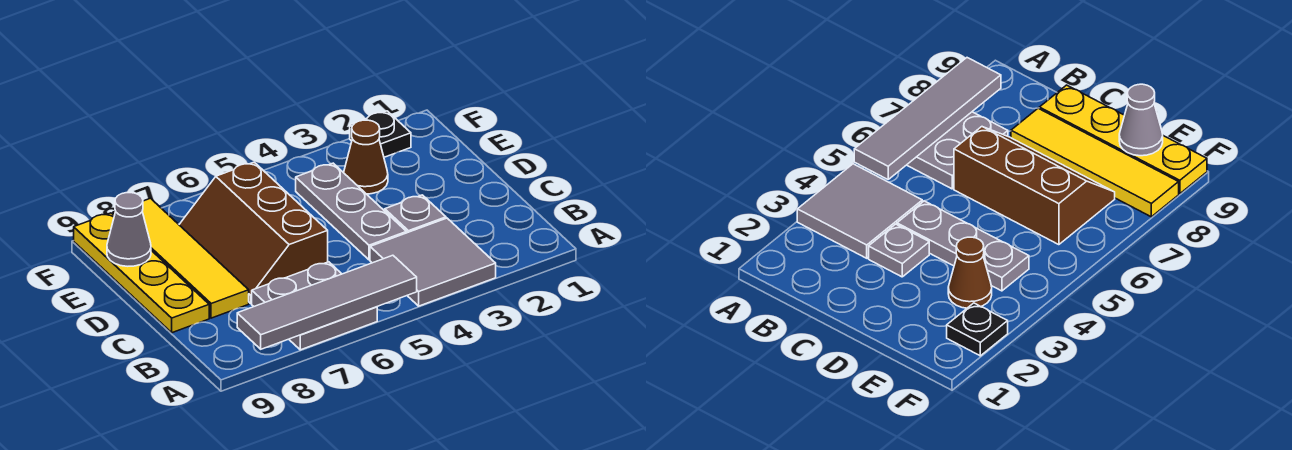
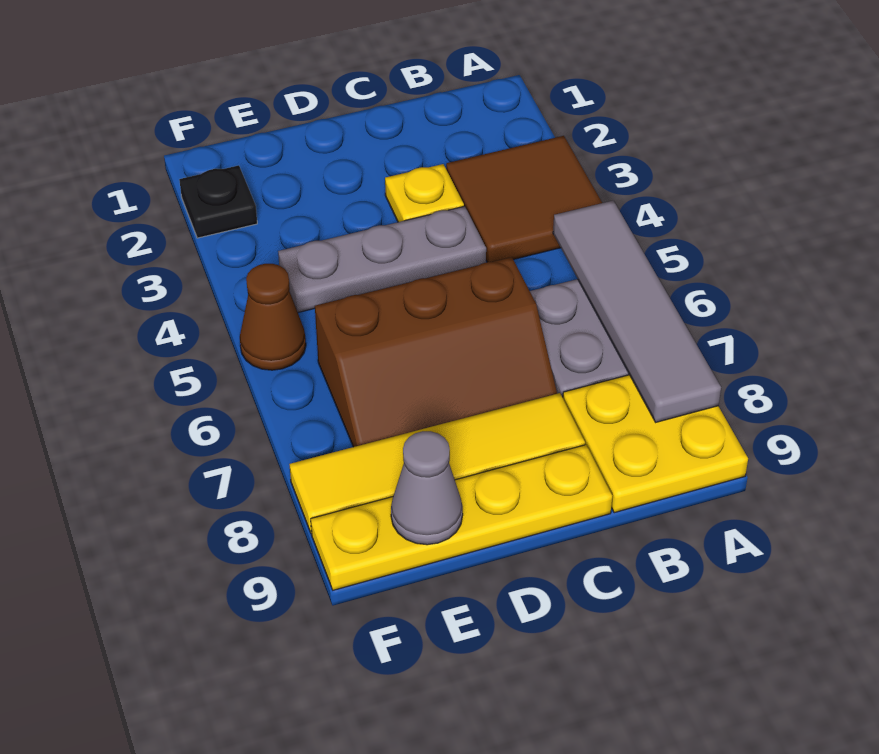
grey 2x2 tile [370,218,496,306] -> brown 2x2 tile [446,136,602,262]
none -> yellow 2x2 plate [563,375,748,513]
grey 1x1 plate [385,195,446,233] -> yellow 1x1 plate [385,164,464,222]
brown 1x1 cone [344,120,388,194] -> brown 1x1 cone moved to [240,264,306,370]

